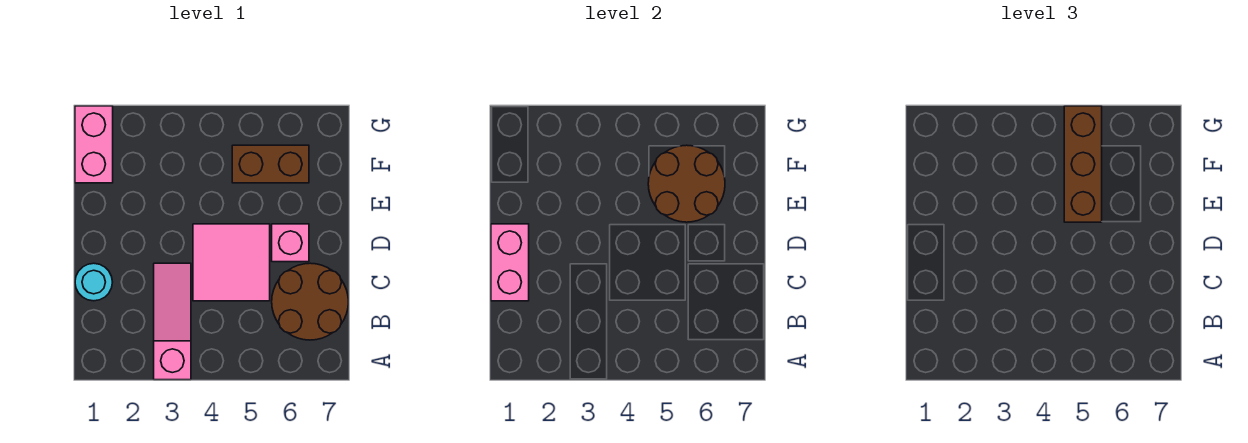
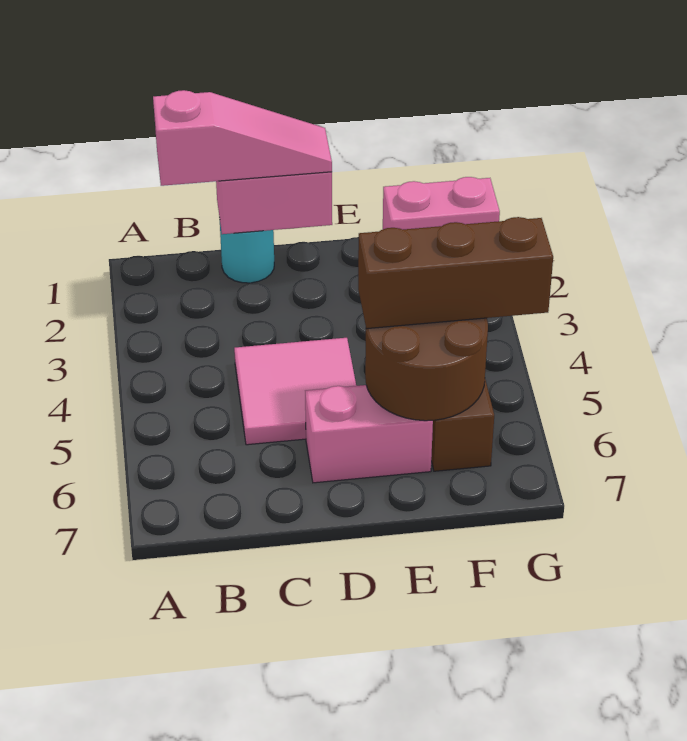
pink 1x3 slope [154,263,191,380] -> pink 1x3 slope moved to [153,90,332,186]
brown 2x2 round brick [272,263,348,340] -> none
pink 1x1 brick [272,224,309,262] -> pink 1x2 brick [305,385,433,483]

